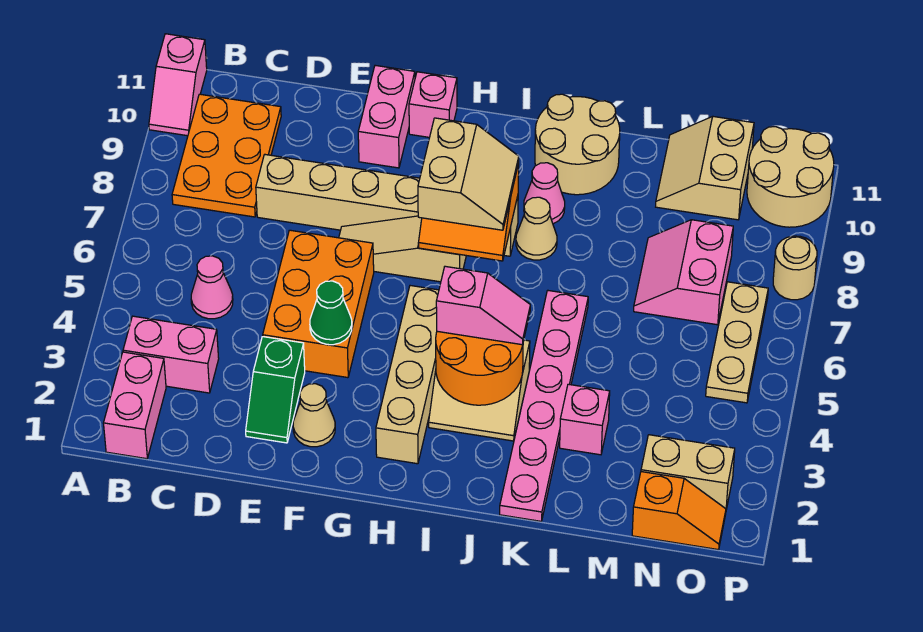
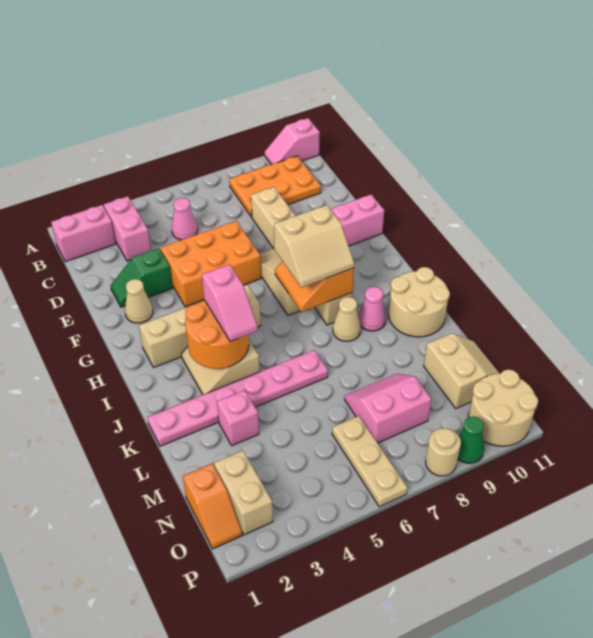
green 1x1 cone [310,281,352,345] -> green 1x1 cone moved to [458,416,484,463]
pink 1x1 brick [409,72,457,137] -> none
tan 2x2 slope [656,117,754,220] -> tan 2x2 slope turned to [424,333,500,408]
tan 1x3 plate [706,282,768,403] -> tan 1x3 plate turned to [332,416,407,507]

